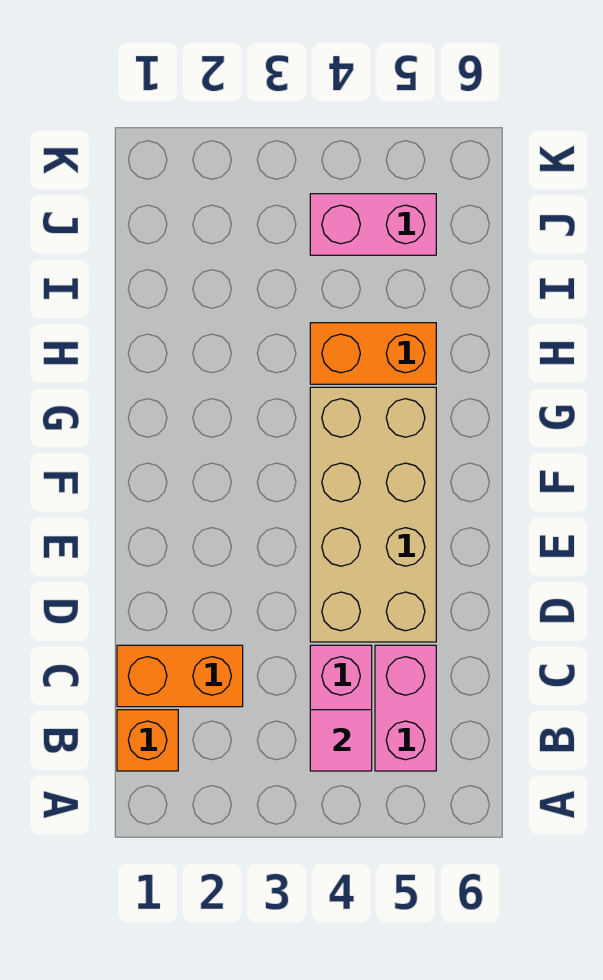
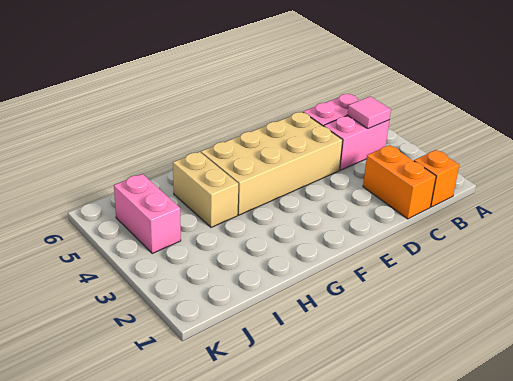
orange 1x2 brick [310,323,436,384] -> tan 1x2 brick [173,152,238,227]

